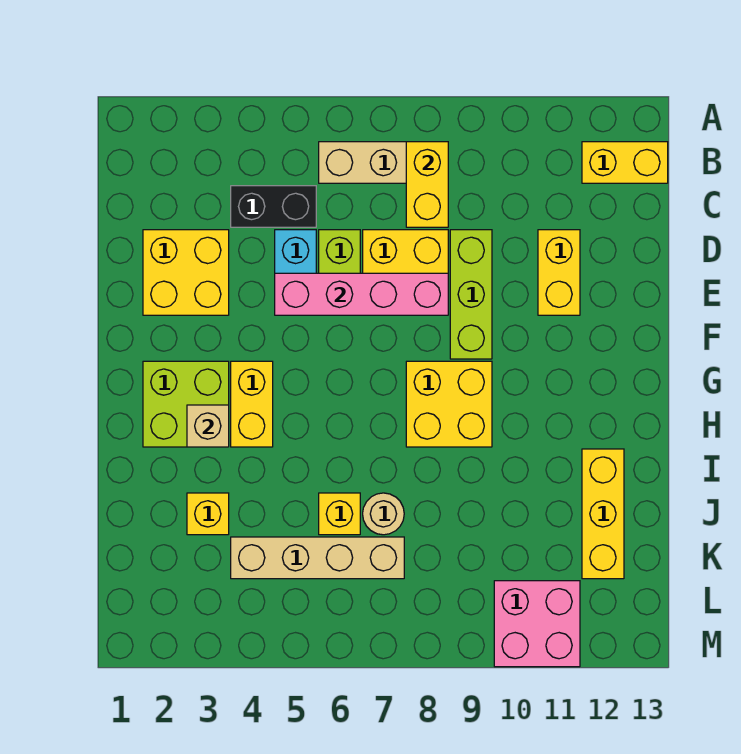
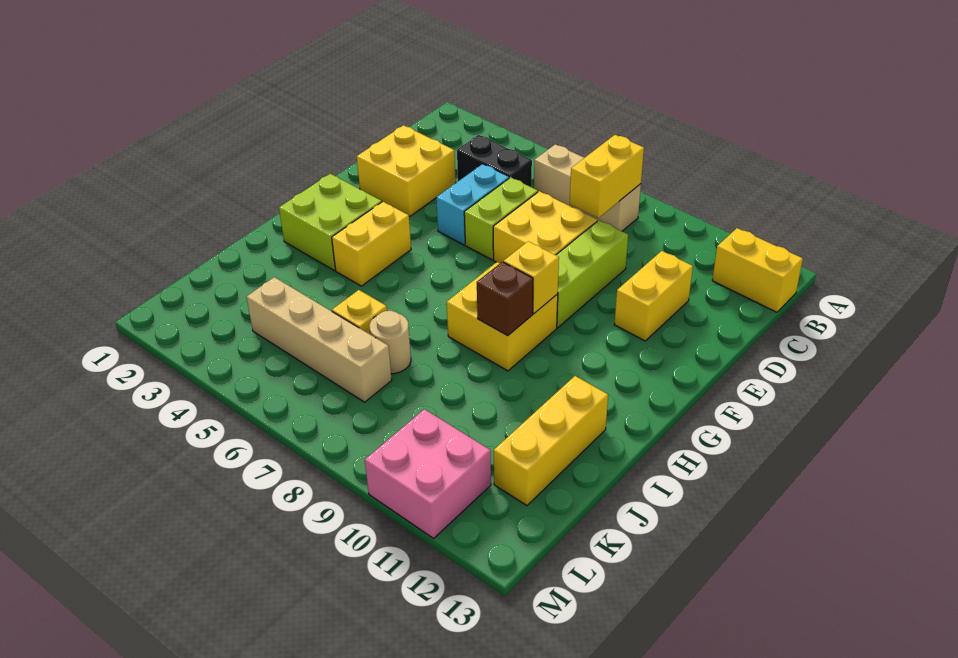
pink 1x4 brick [275,273,448,315] -> none
tan 1x1 brick [187,405,229,447] -> none
none -> brown 1x1 brick [477,262,533,336]
yellow 1x1 brick [187,493,229,535] -> yellow 1x1 brick moved to [503,241,559,314]

